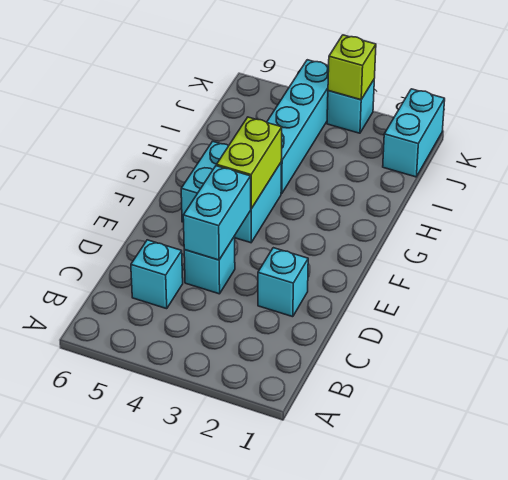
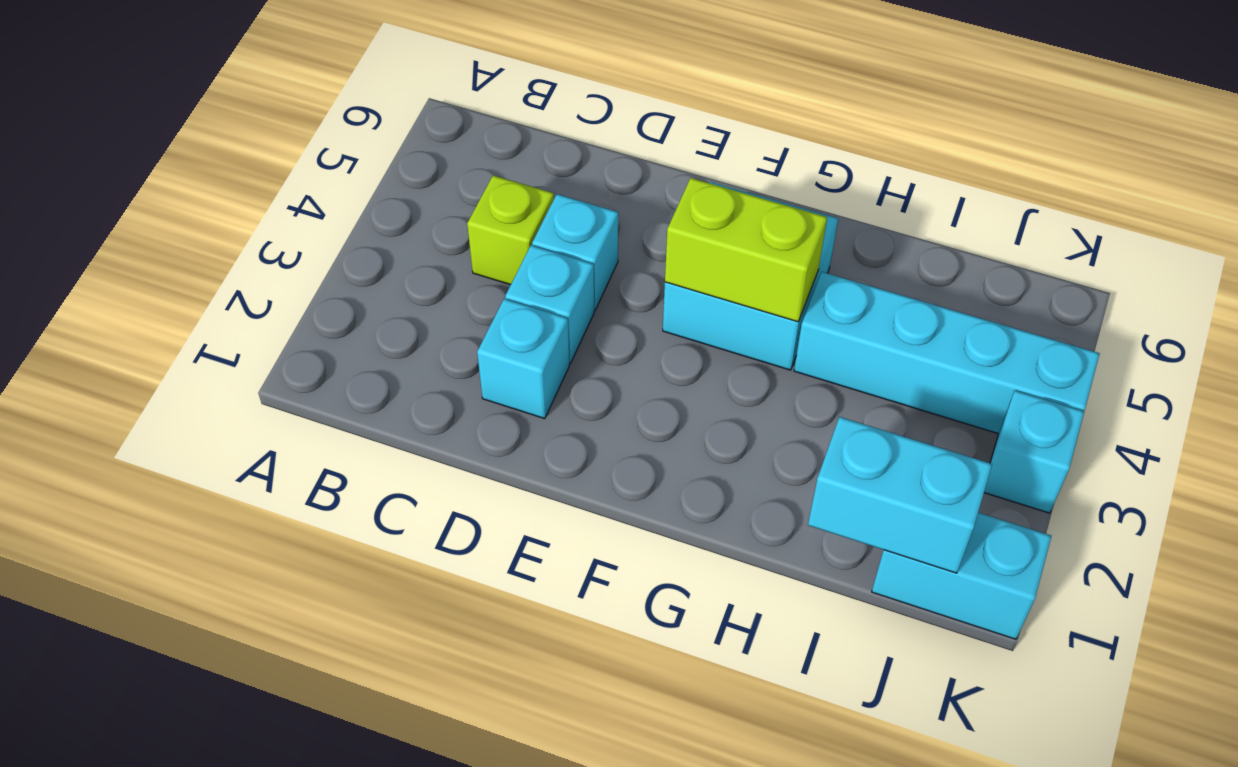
cyan 1x1 brick [131,240,183,309] -> cyan 1x1 brick moved to [505,245,594,363]
cyan 1x2 brick [183,166,251,260] -> cyan 1x2 brick moved to [808,417,992,573]
lime 1x1 brick [328,35,376,100] -> lime 1x1 brick moved to [467,175,554,285]

